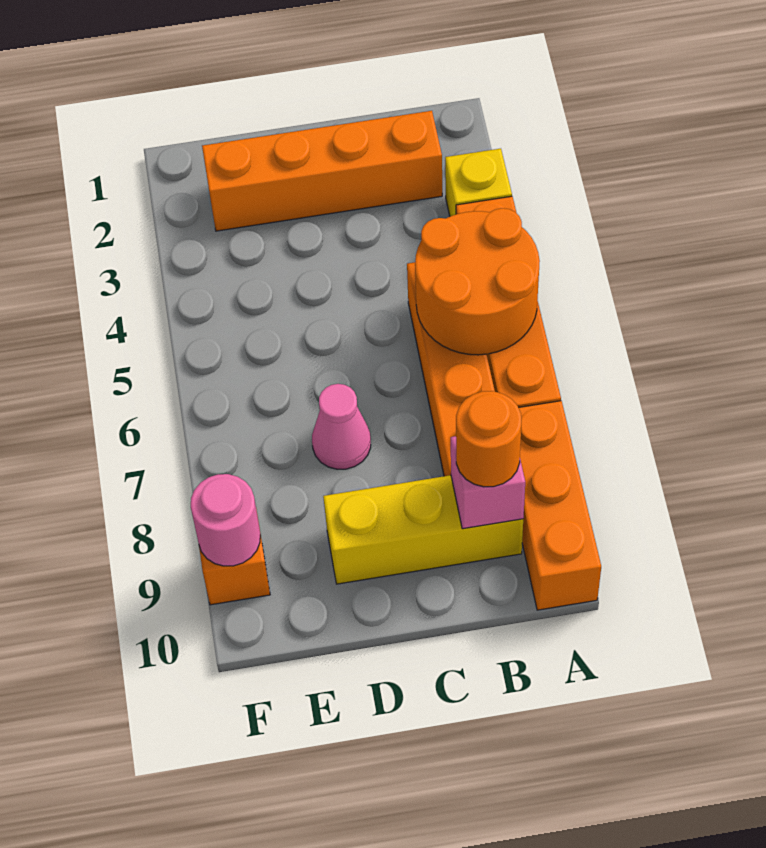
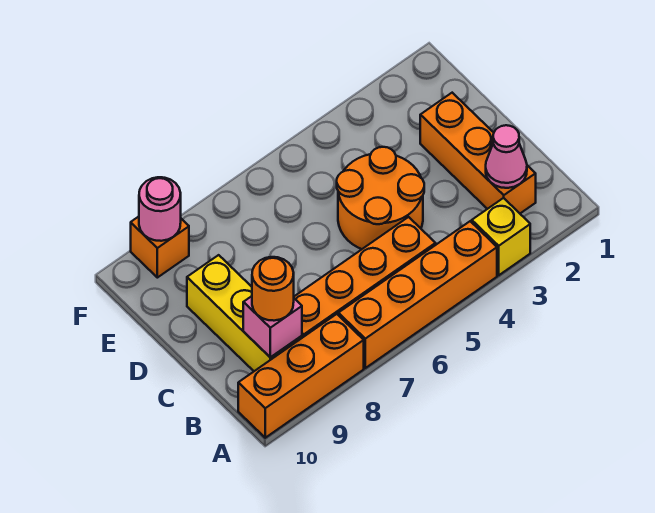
orange 2x2 round brick [415,208,540,355] -> orange 2x2 round brick moved to [337,147,424,249]
orange 1x4 brick [202,111,442,231] -> orange 1x3 brick [420,93,536,213]
pink 1x1 cone [312,384,371,469] -> pink 1x1 cone moved to [486,125,527,188]

